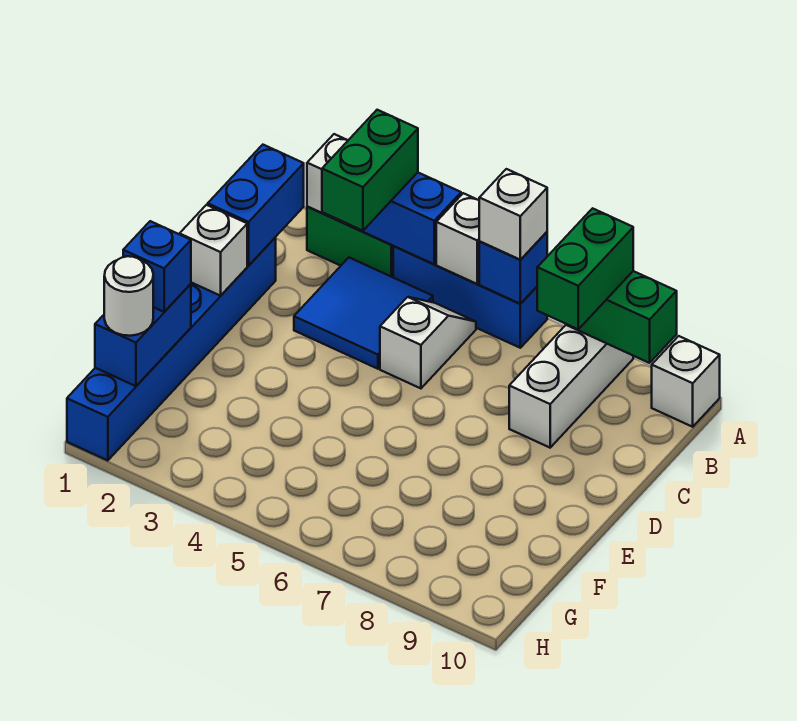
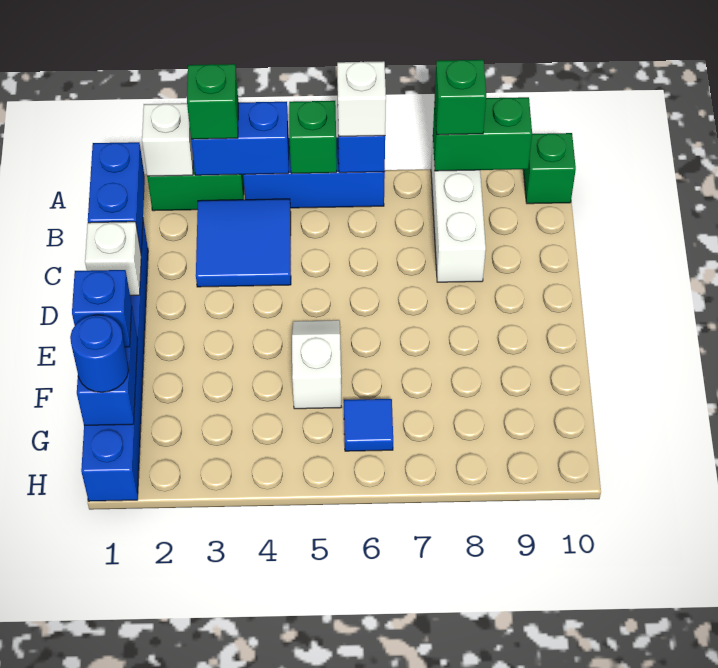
green 1x2 brick [322,110,418,231] -> green 1x1 brick [187,64,238,139]
white 1x1 brick [436,193,480,284] -> green 1x1 brick [289,101,337,174]
green 1x2 brick [537,208,633,329] -> green 1x1 brick [435,60,486,135]
white 1x1 brick [652,336,720,427] -> green 1x1 brick [523,133,576,204]
white 1x2 slope [380,297,476,388] -> white 1x2 slope moved to [292,320,341,409]
white 1x1 round brick [104,256,153,336] -> blue 1x1 round brick [70,315,129,392]
none -> blue 1x1 tile [344,399,393,451]

